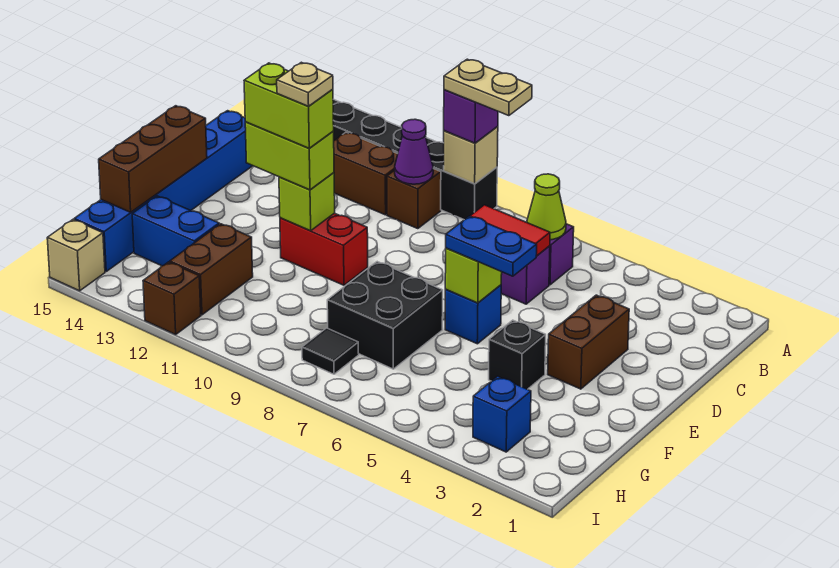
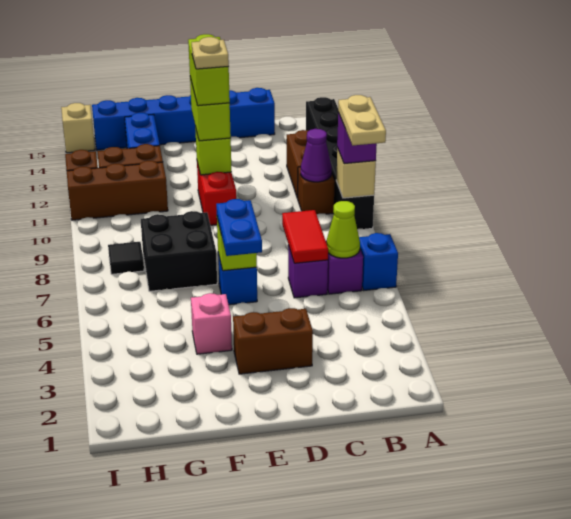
brown 1x3 brick [99,106,207,212] -> brown 1x3 brick moved to [67,161,168,220]
black 1x1 brick [489,320,546,389] -> pink 1x1 brick [191,293,232,354]
blue 1x1 brick [473,376,531,452] -> blue 1x1 brick moved to [359,233,398,290]

